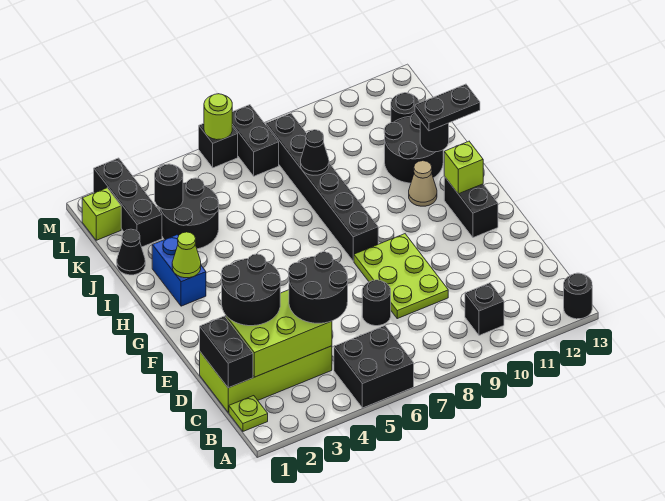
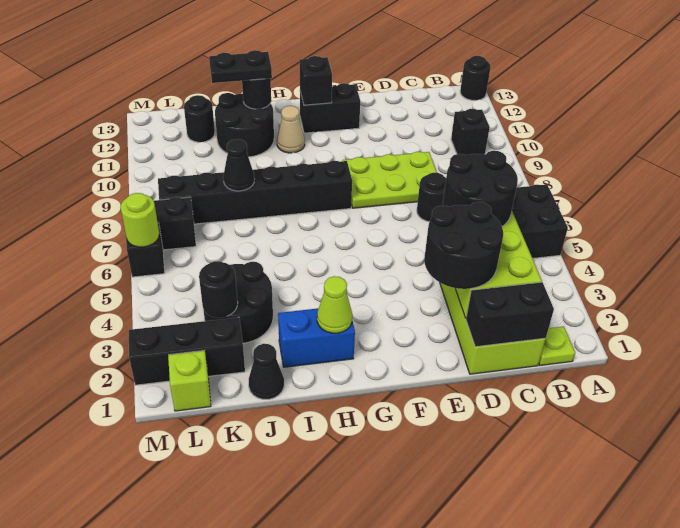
lime 1x1 brick [444,141,483,194] -> black 1x1 brick [300,56,332,105]
black 1x2 plate [415,84,480,131] -> black 1x2 plate turned to [209,50,272,83]

